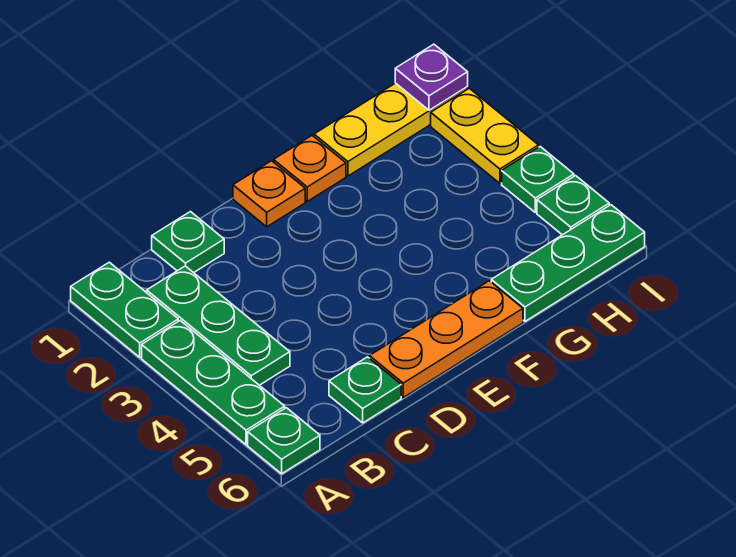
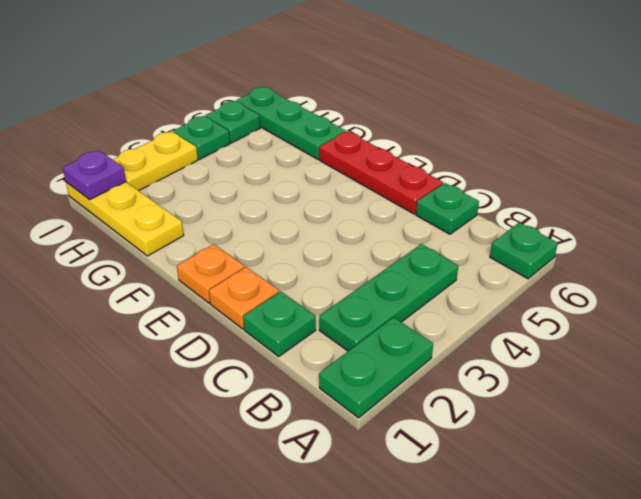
green 1x3 plate [142,321,285,445] -> none
orange 1x3 plate [370,281,523,397] -> red 1x3 plate [319,131,443,214]
orange 1x1 plate [274,136,346,201] -> orange 1x1 plate moved to [209,267,279,329]

